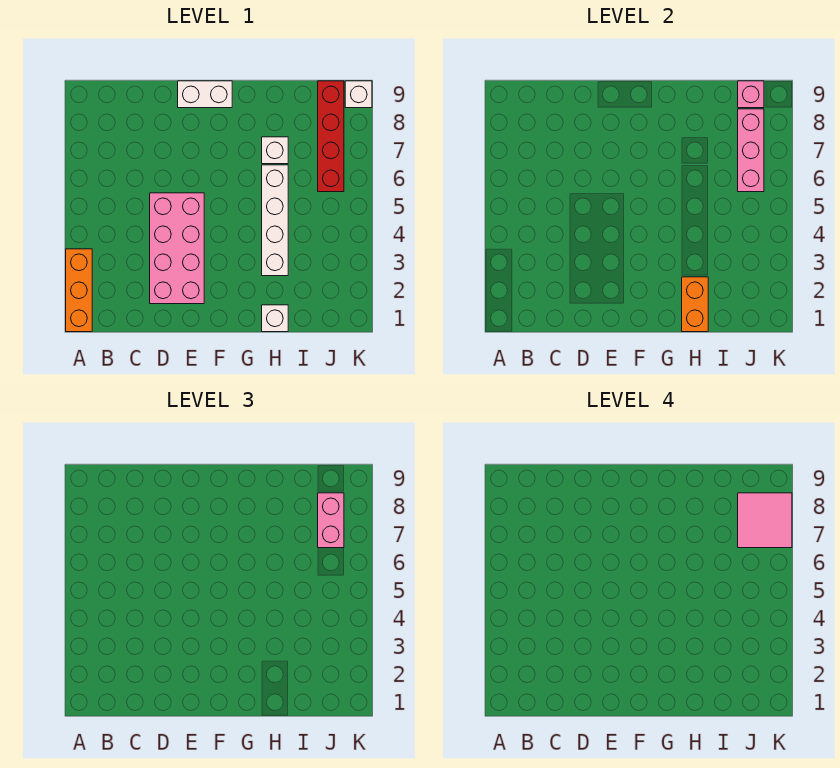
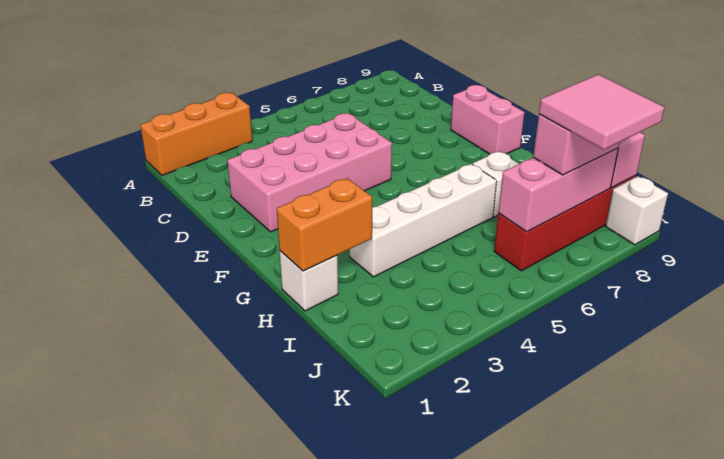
white 1x2 brick [178,81,232,108] -> pink 1x2 brick [451,85,524,154]

